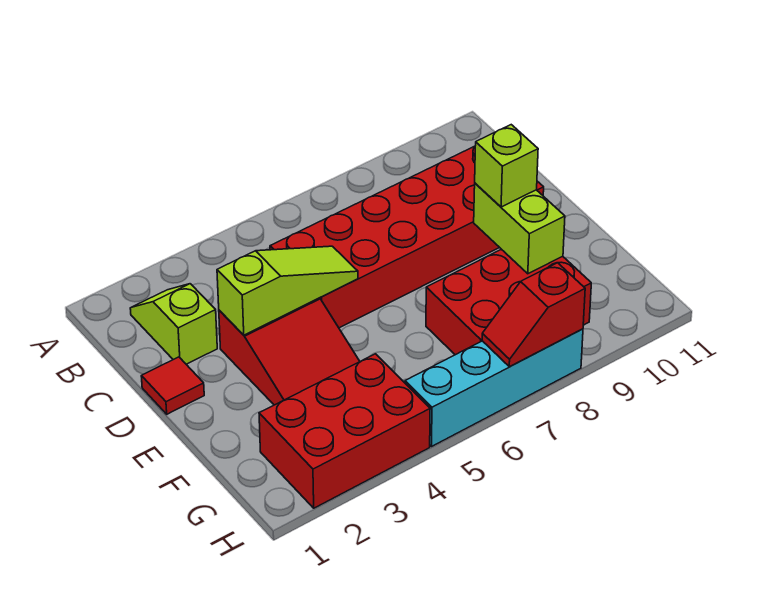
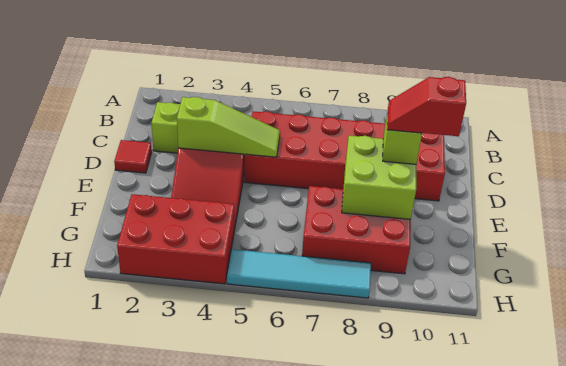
lime 1x2 brick [474,183,565,274] -> lime 2x2 brick [342,135,416,219]
cyan 1x4 brick [405,329,583,446] -> cyan 1x4 tile [227,249,371,298]
red 1x2 slope [482,263,585,367] -> red 1x2 slope moved to [387,77,466,136]

